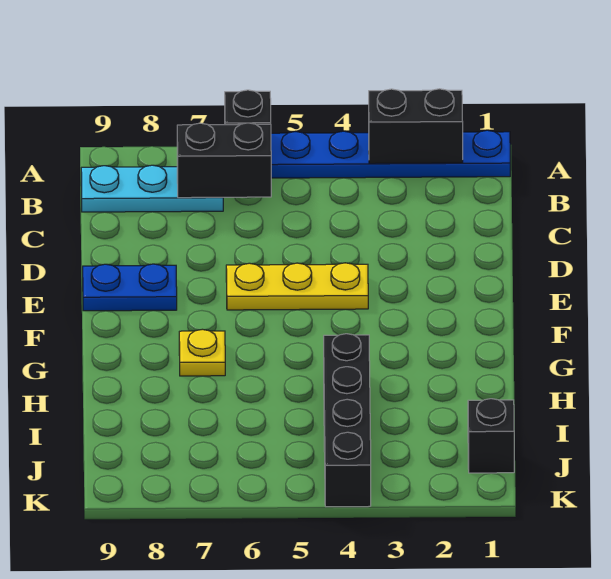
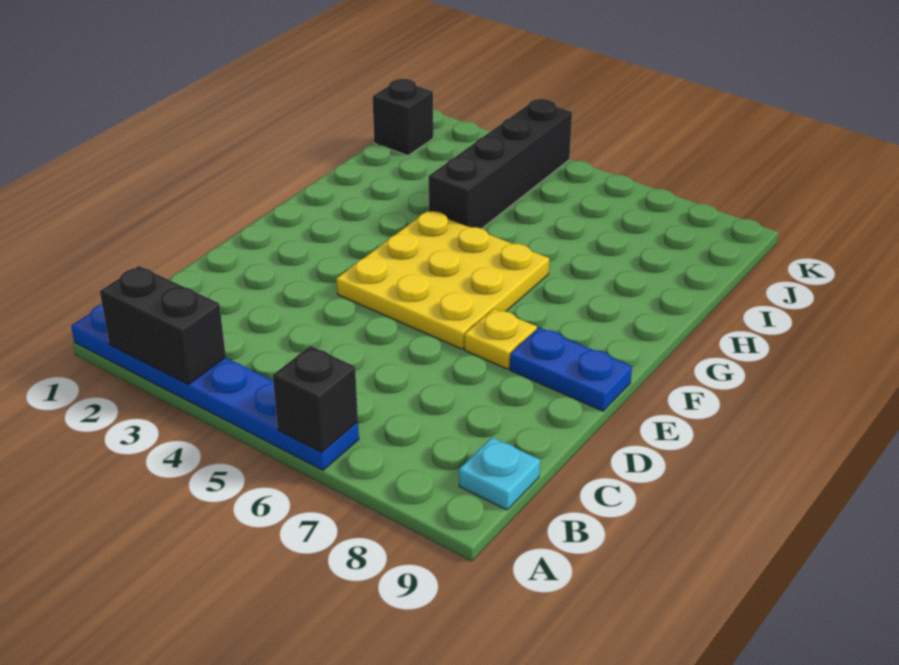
black 1x2 brick [177,123,271,198] -> none
cyan 1x3 plate [81,165,223,212] -> cyan 1x1 plate [459,437,540,510]
yellow 1x3 plate [226,263,368,310] -> yellow 3x3 plate [336,211,549,349]
yellow 1x1 plate [179,329,225,376] -> yellow 1x1 plate moved to [464,309,537,369]

